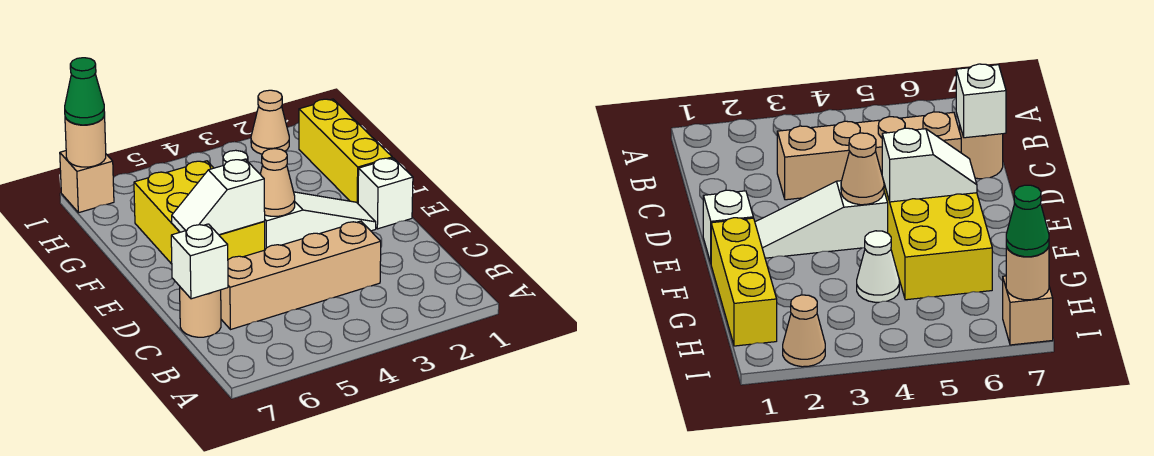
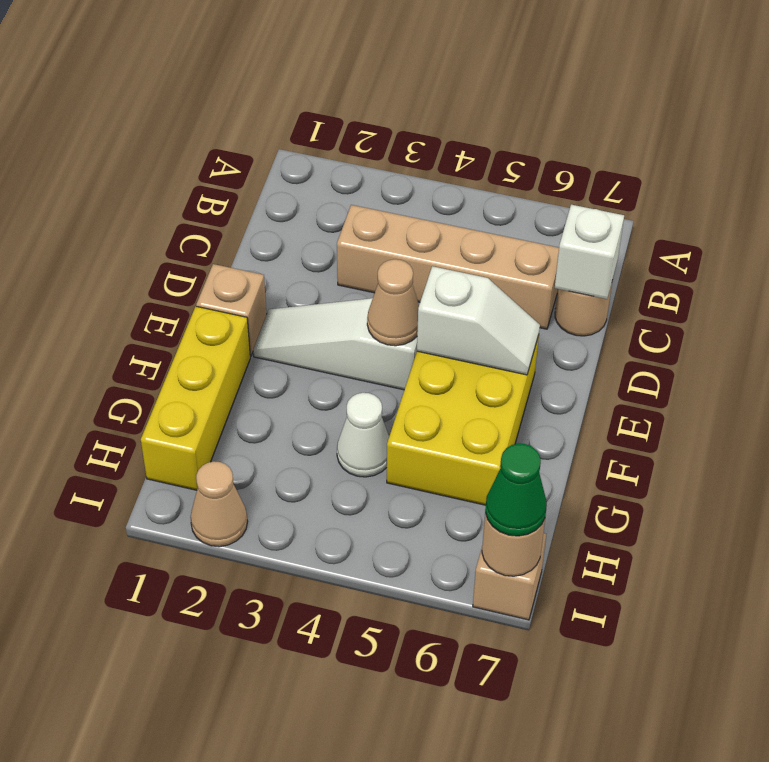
white 1x1 brick [358,158,413,229] -> tan 1x1 brick [196,264,267,356]

